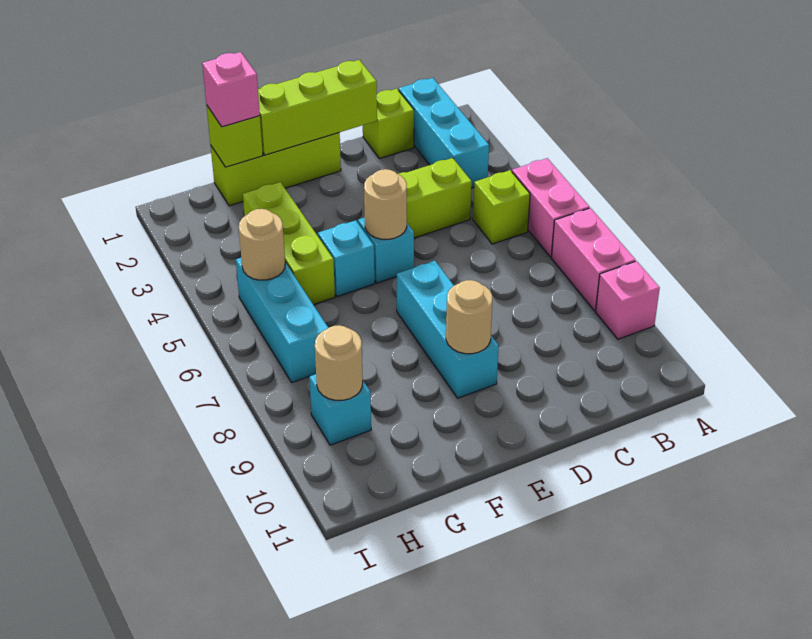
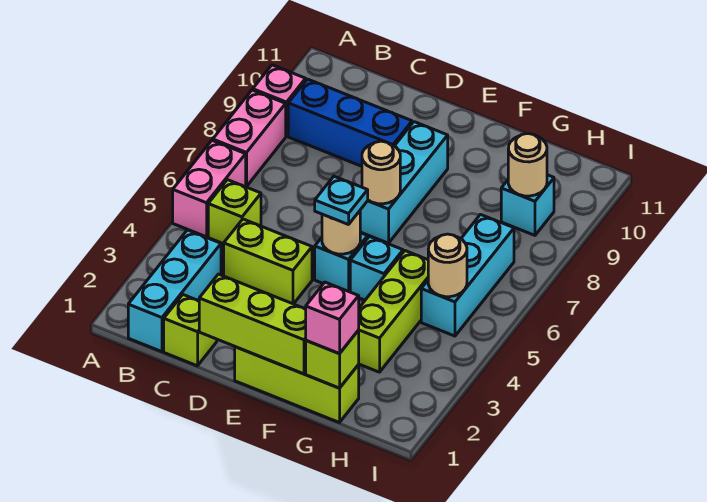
none -> blue 1x3 brick [288,79,412,166]
none -> cyan 1x1 plate [315,176,368,225]
tan 1x1 round brick [446,280,492,354] -> tan 1x1 round brick moved to [362,141,400,204]

